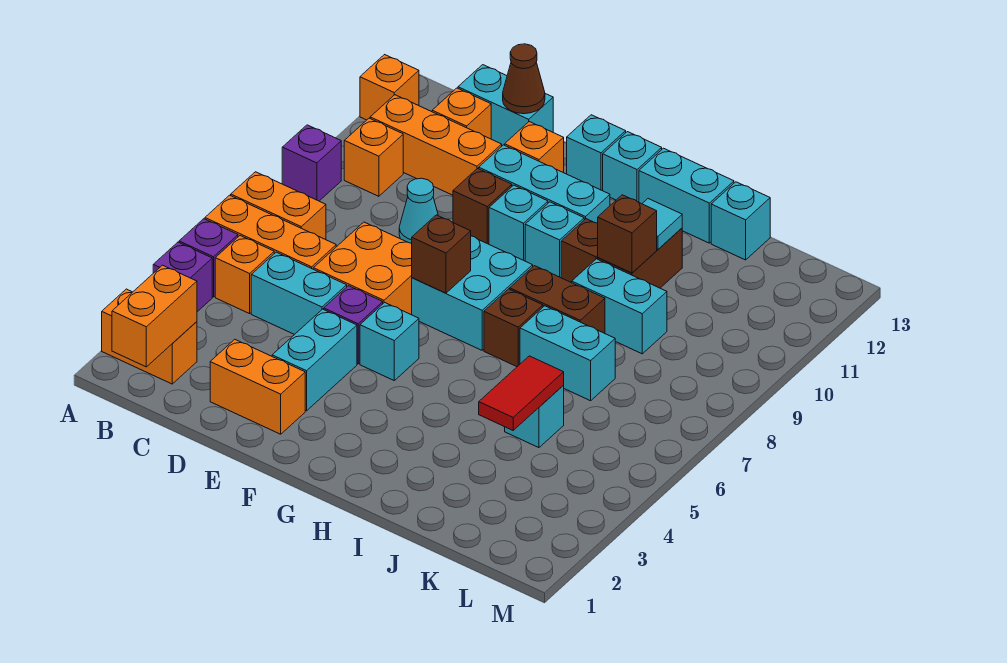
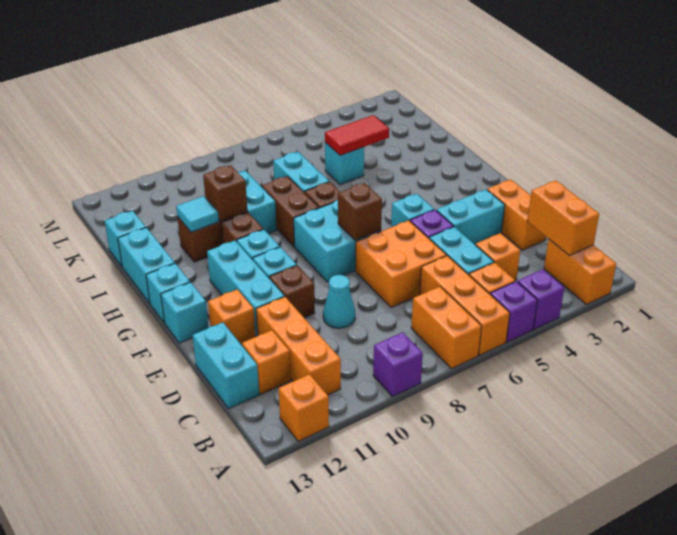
orange 1x2 brick [112,265,197,367] -> orange 1x2 brick turned to [527,180,599,256]
orange 1x1 brick [344,118,403,196] -> orange 1x1 brick moved to [476,233,520,280]
brown 1x1 cone [503,44,545,114] -> none

